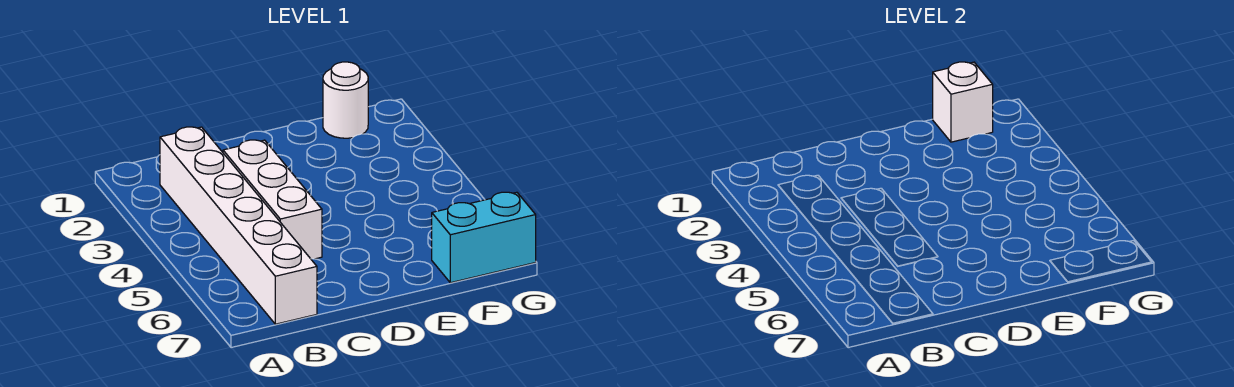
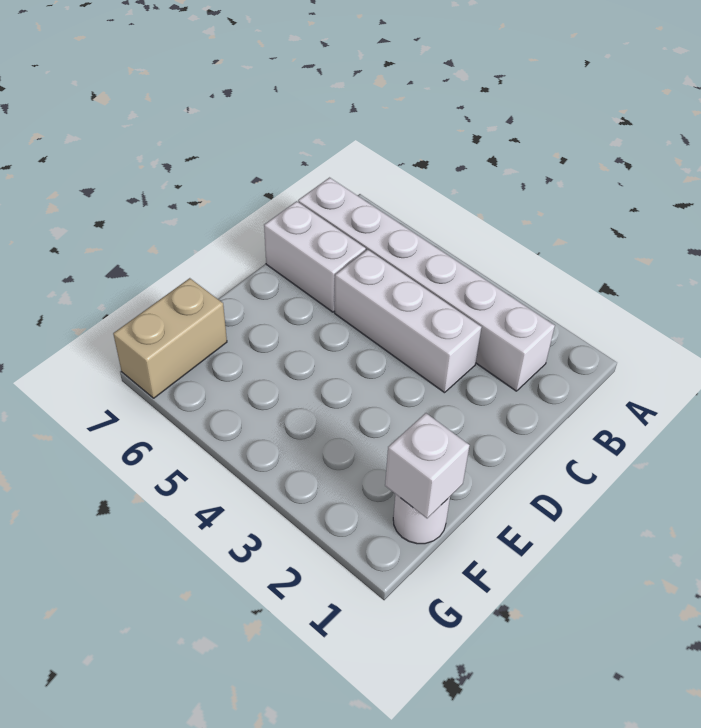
none -> white 1x2 brick [264,201,366,312]
cyan 1x2 brick [432,192,536,283] -> tan 1x2 brick [113,278,227,398]

